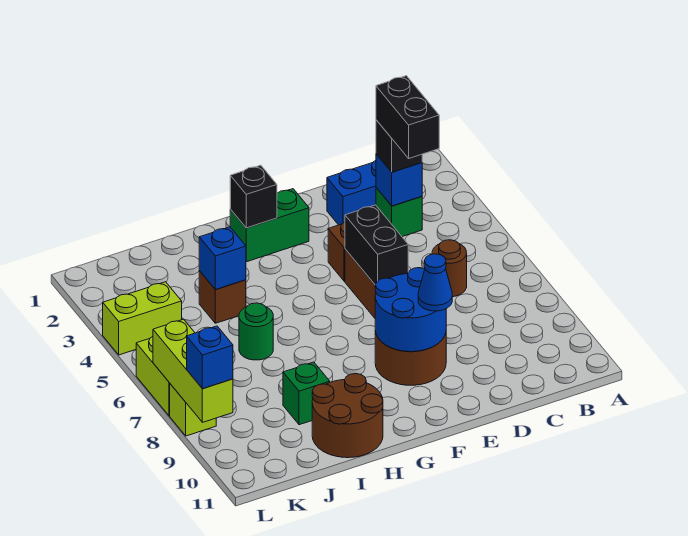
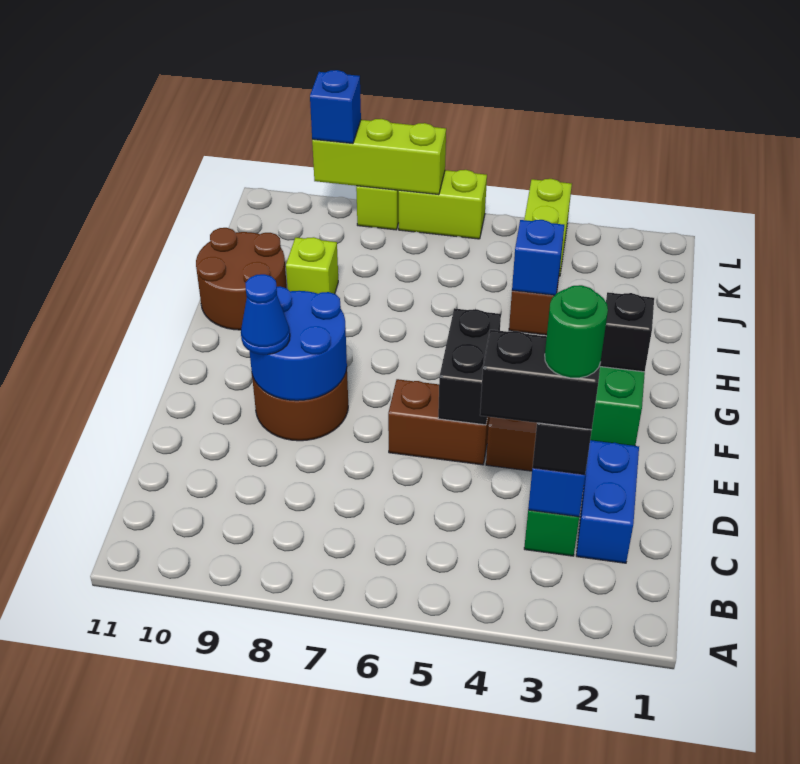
brown 1x1 round brick [432,240,467,297] -> none
black 1x2 brick [345,205,408,285] -> black 1x2 brick turned to [438,308,501,425]
green 1x1 round brick [239,303,273,360] -> green 1x1 round brick moved to [545,285,608,378]
green 1x1 brick [283,362,330,425] -> lime 1x1 brick [286,237,338,294]

